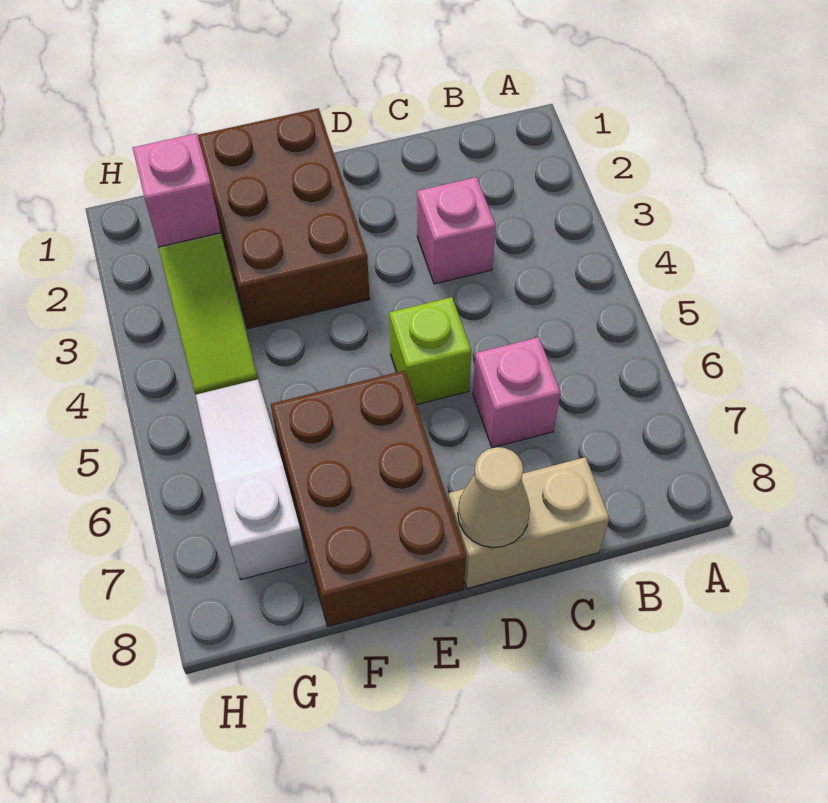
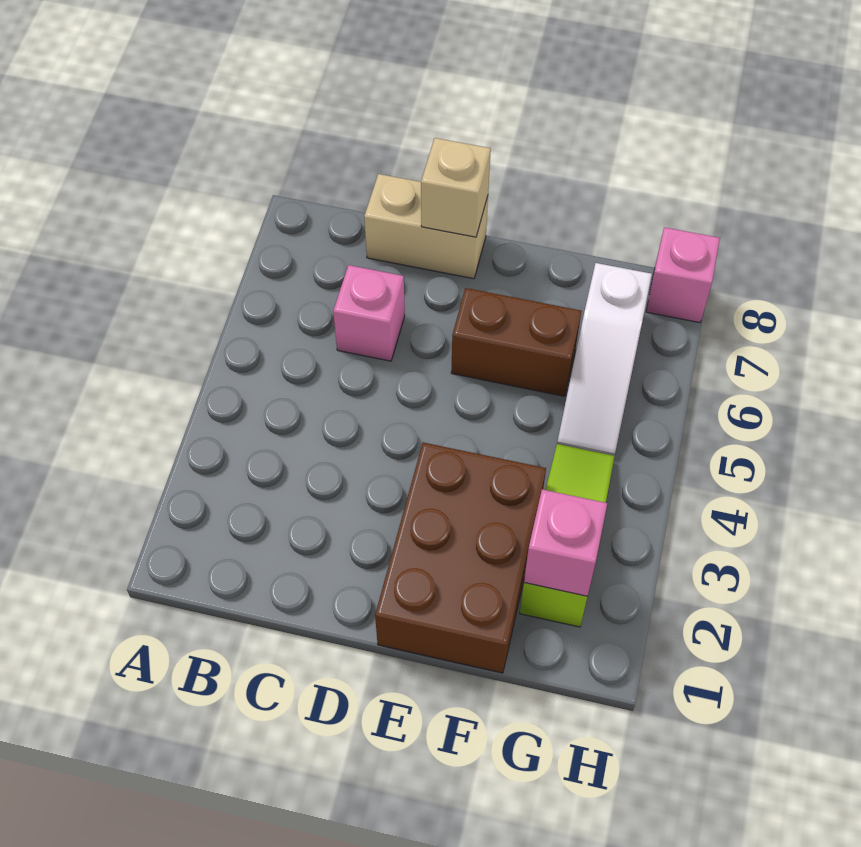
pink 1x1 brick [417,177,496,284] -> pink 1x1 brick moved to [646,227,720,323]
lime 1x1 brick [389,297,471,405] -> none
tan 1x1 cone [458,447,530,548] -> tan 1x1 brick [421,138,491,237]
brown 2x3 brick [271,371,466,626] -> brown 1x2 brick [451,288,581,396]

